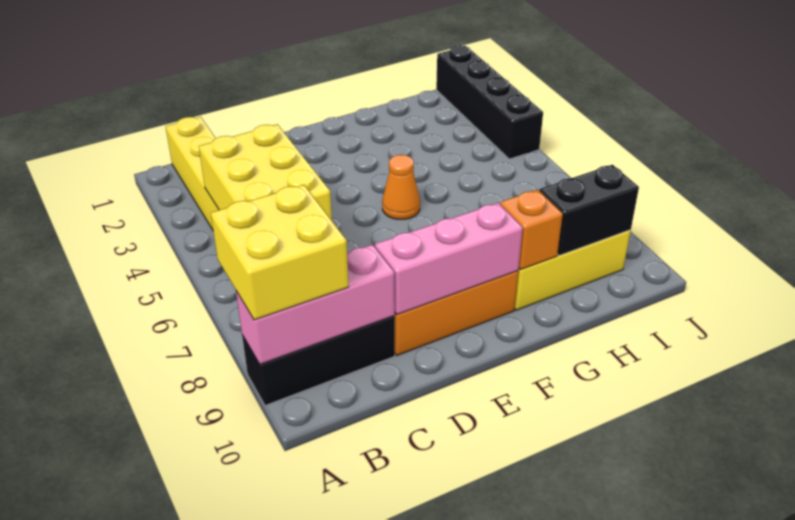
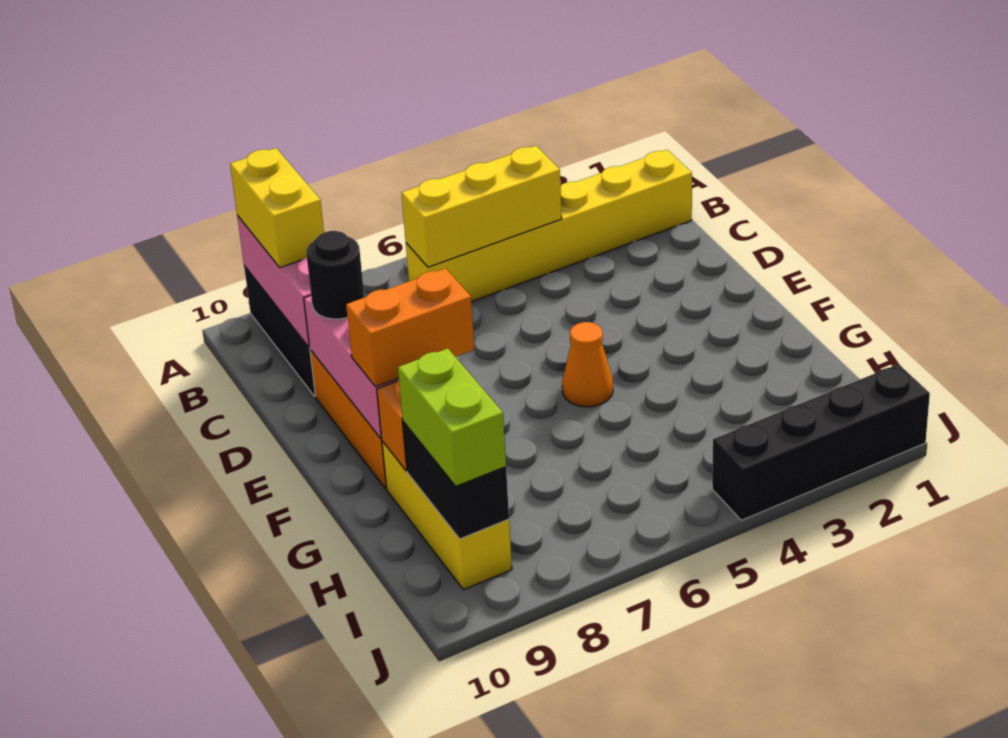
yellow 2x2 brick [211,185,348,320] -> yellow 1x2 brick [230,148,324,268]
yellow 2x3 brick [199,124,332,220] -> yellow 1x3 brick [401,146,562,267]
none -> black 1x1 round brick [306,231,364,319]
none -> orange 1x2 brick [346,268,475,387]
none -> lime 1x2 brick [398,348,506,486]

